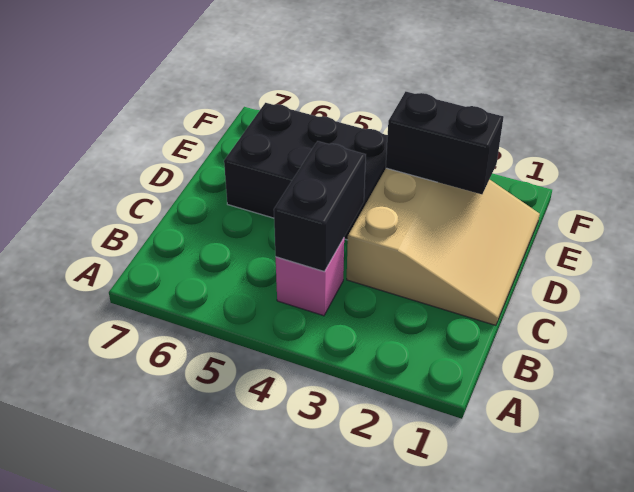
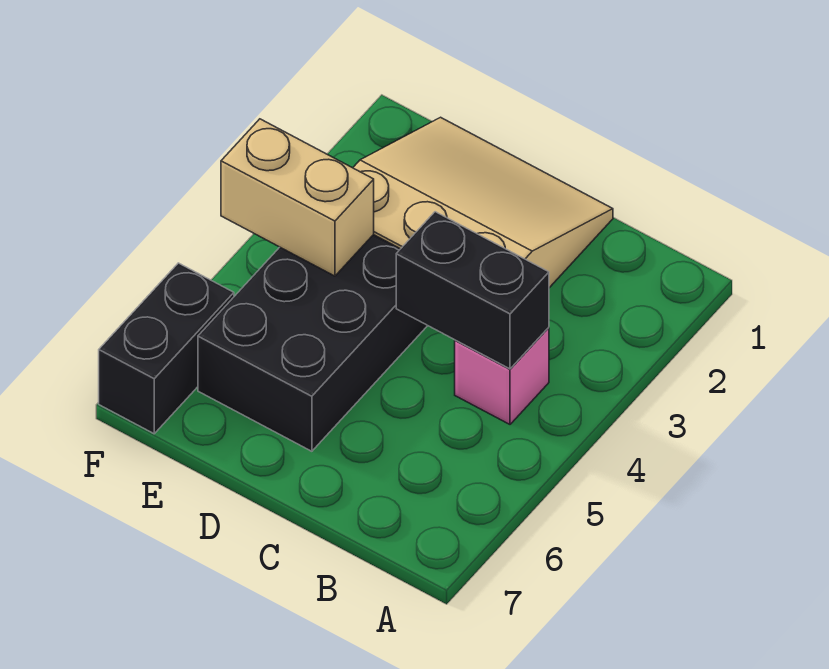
black 1x2 brick [386,92,504,194] -> black 1x2 brick moved to [99,263,234,434]
none -> tan 1x2 brick [221,119,374,276]

